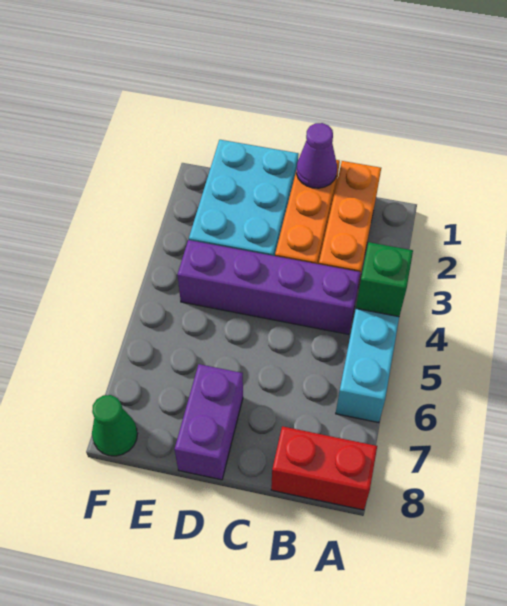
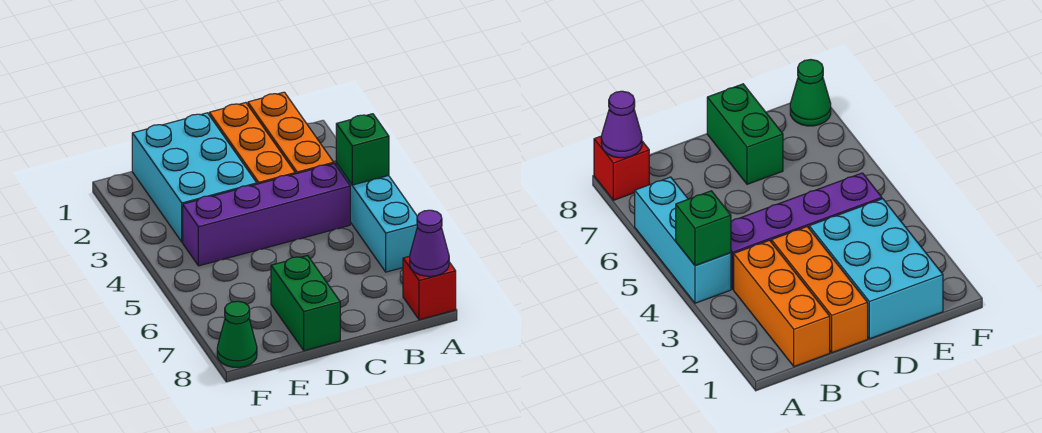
red 1x2 brick [271,426,377,510] -> red 1x1 brick [403,256,456,320]
purple 1x1 cone [296,123,337,188] -> purple 1x1 cone moved to [410,210,449,276]
purple 1x2 brick [175,364,243,480] -> green 1x2 brick [271,256,340,351]

